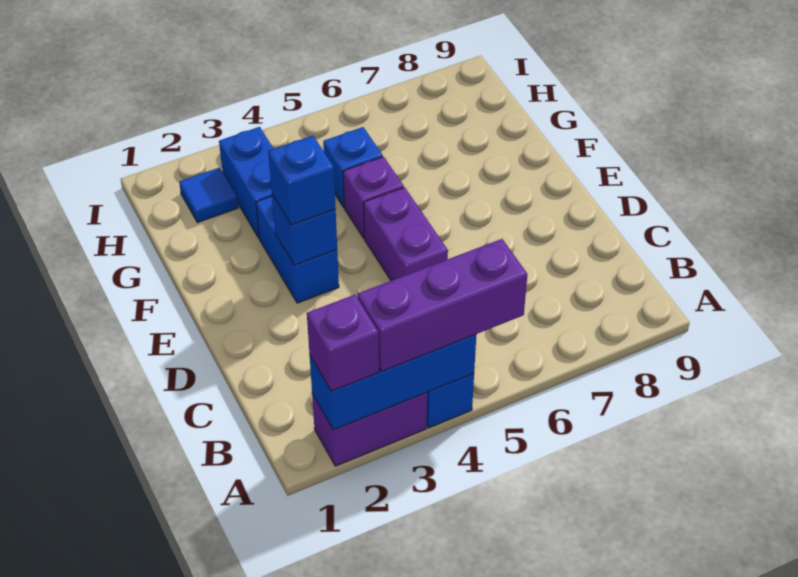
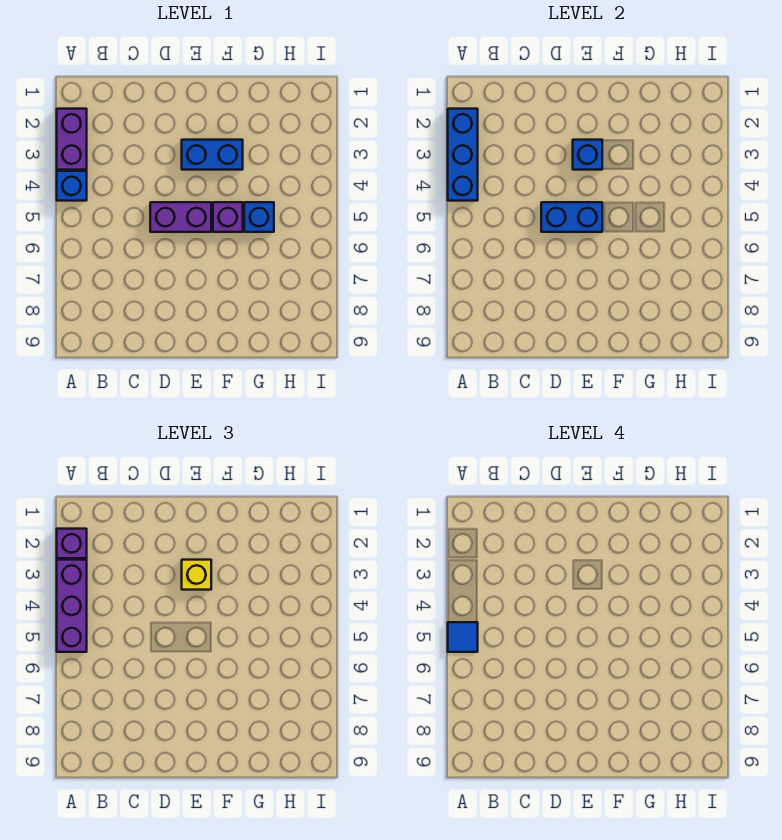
blue 1x1 brick [268,136,336,225] -> yellow 1x1 brick [182,560,211,590]
blue 1x2 brick [219,127,273,238] -> blue 1x2 brick moved to [541,202,602,232]
blue 1x1 tile [179,168,238,223] -> blue 1x1 tile moved to [448,622,478,652]

